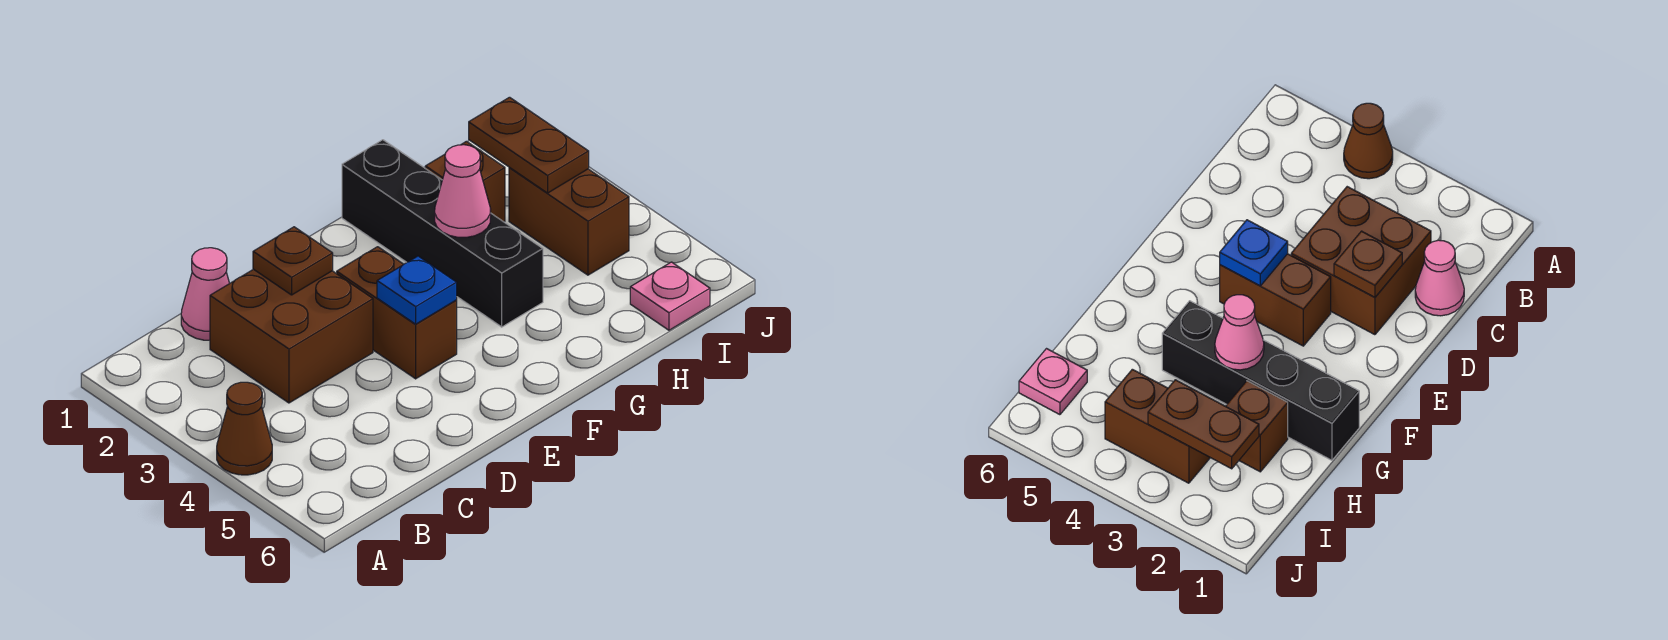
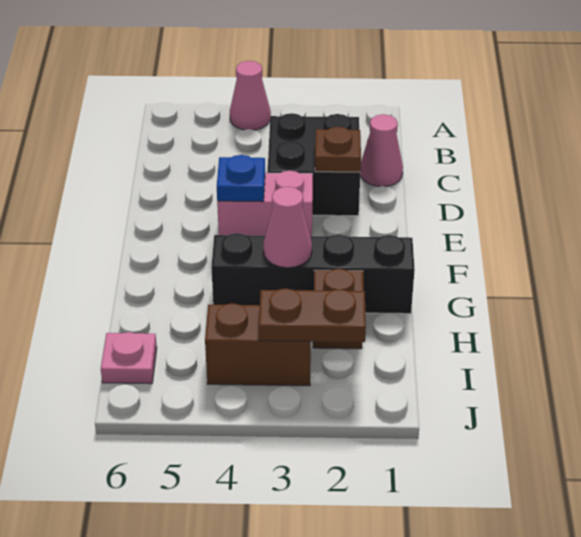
brown 1x1 cone [217,382,272,475] -> pink 1x1 cone [230,61,271,130]
brown 2x2 brick [210,269,373,403] -> black 2x2 brick [268,113,360,216]
brown 1x2 brick [337,247,457,379] -> pink 1x2 brick [217,171,313,236]

